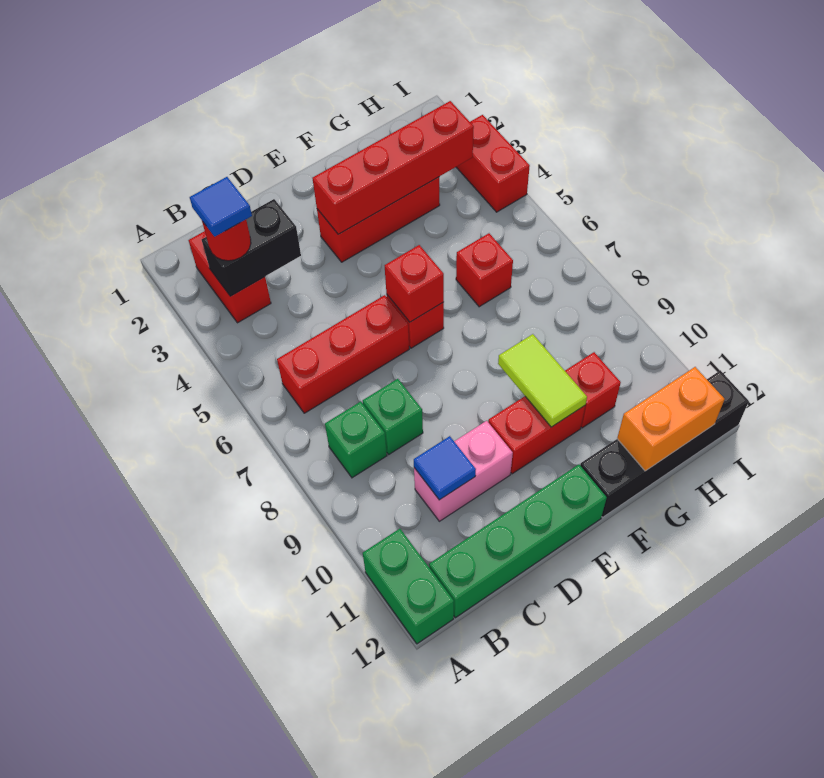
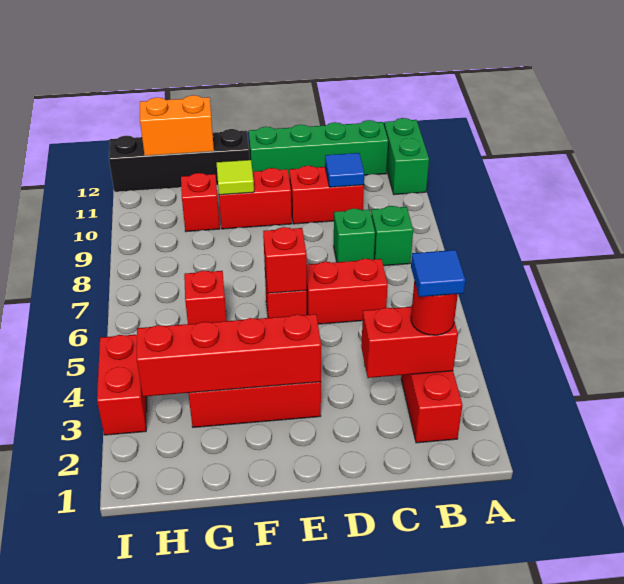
black 1x2 brick [202,199,301,296] -> red 1x2 brick [361,307,458,378]
red 1x3 brick [277,295,409,413] -> red 1x2 brick [306,259,388,324]
pink 1x2 brick [414,421,513,521] -> red 1x2 brick [289,166,364,224]
lime 1x2 tile [498,334,587,427] -> lime 1x1 tile [217,160,254,195]

